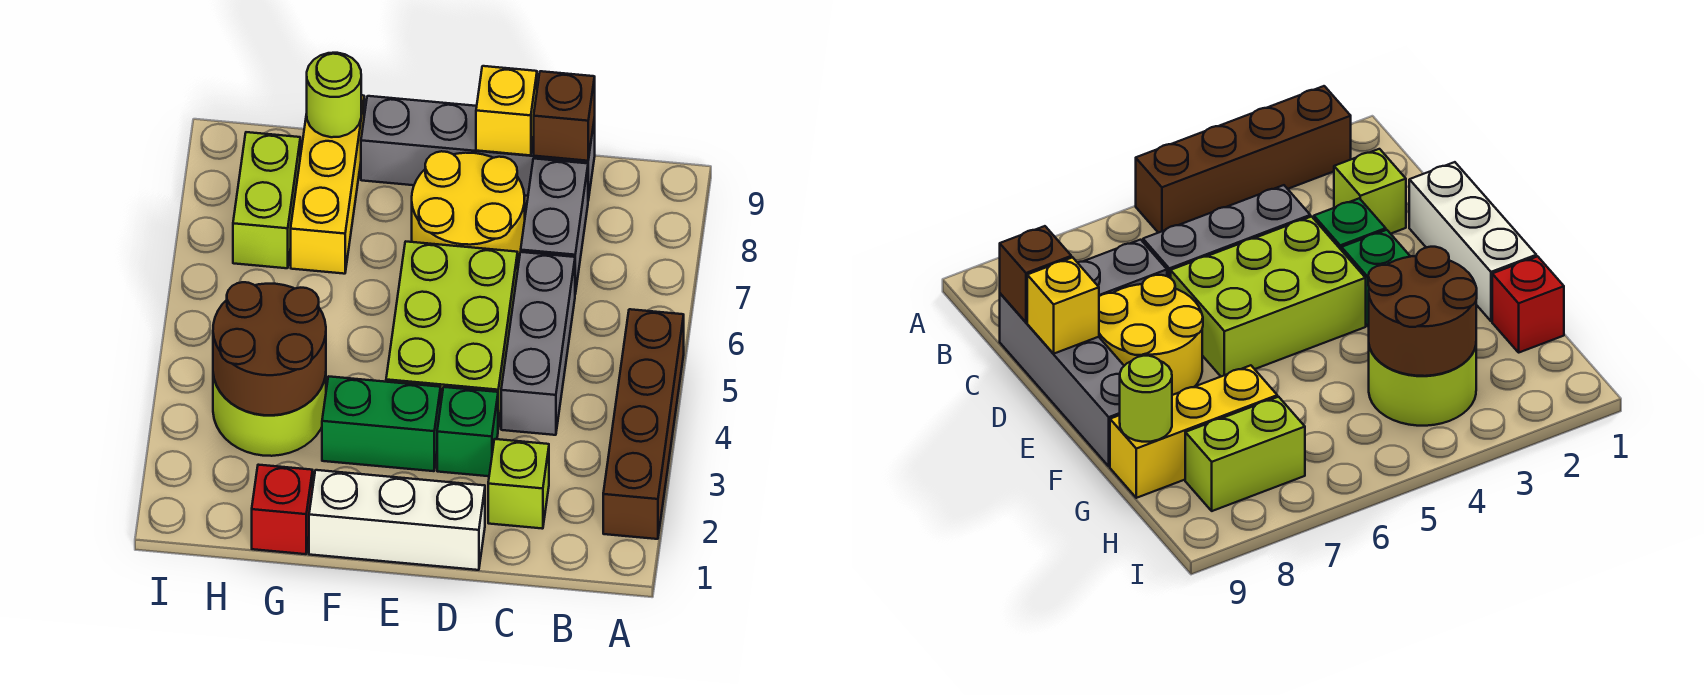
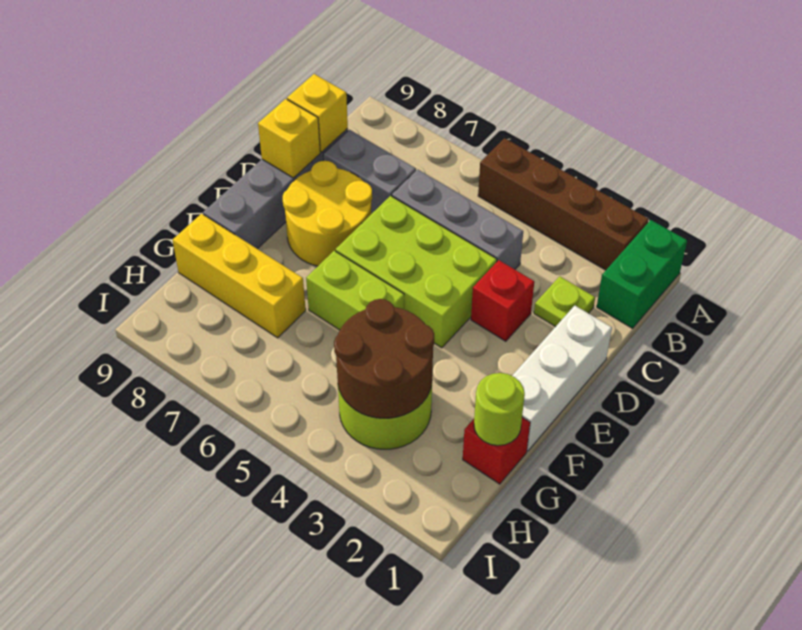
lime 1x1 brick [488,439,549,529] -> lime 1x1 plate [534,276,595,327]
brown 1x1 brick [534,71,595,161] -> yellow 1x1 brick [287,74,348,152]
green 1x1 brick [437,387,498,476] -> red 1x1 brick [471,260,534,341]
green 1x2 brick [322,377,441,471] -> green 1x2 brick moved to [597,220,687,328]
lime 1x1 round brick [307,53,361,137] -> lime 1x1 round brick moved to [474,373,525,446]
lime 1x2 brick [233,132,300,268] -> lime 1x2 brick moved to [306,251,404,330]

